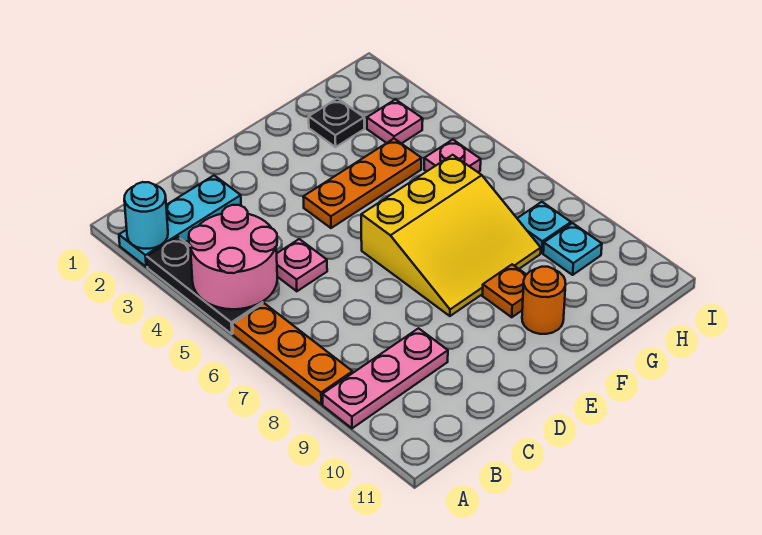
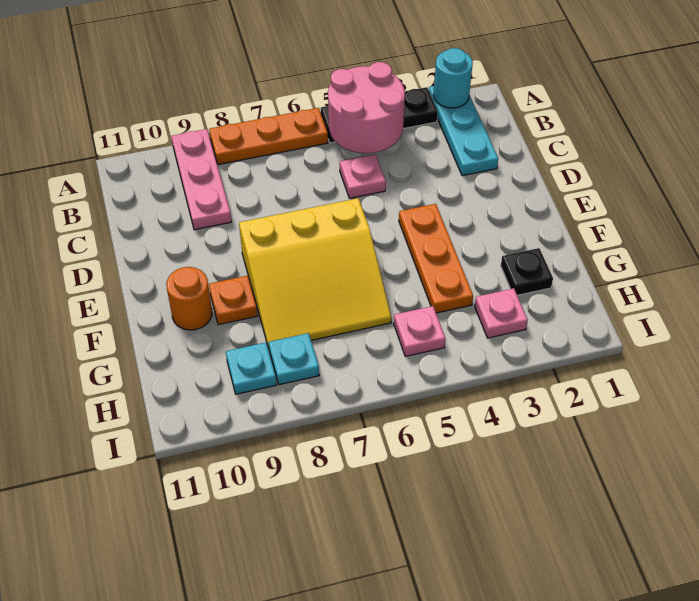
yellow 3x3 slope [361,155,541,316] -> yellow 3x3 slope turned to [239,198,391,348]

